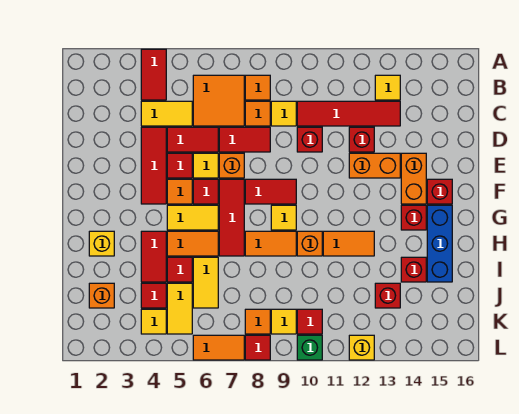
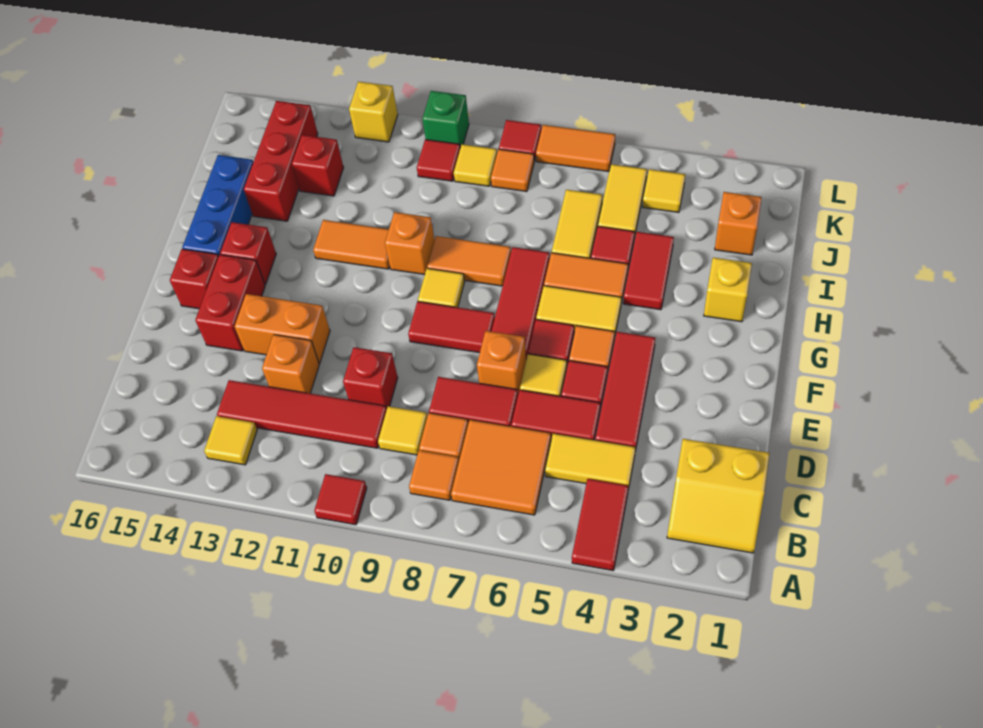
none -> yellow 2x2 slope [667,439,770,553]
red 1x1 brick [349,127,374,152] -> orange 1x1 brick [262,335,319,393]
orange 1x2 brick [401,153,426,204] -> red 1x2 brick [195,255,265,351]
red 1x1 brick [401,257,426,282] -> red 1x3 brick [244,101,318,221]
red 1x1 tile [141,283,166,308] -> red 1x1 tile moved to [314,474,367,525]

